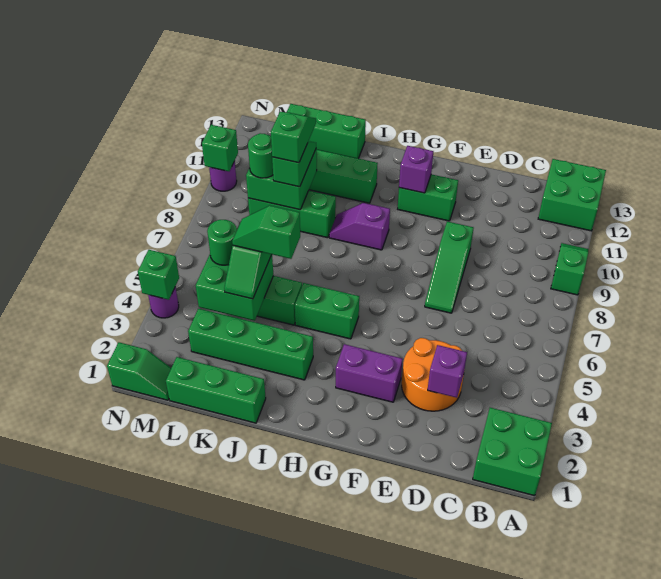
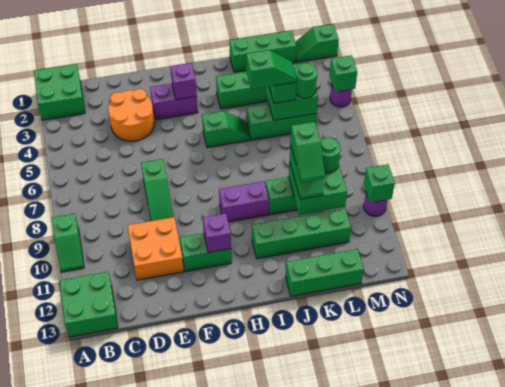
purple 1x1 brick [428,345,467,398] -> purple 1x1 brick moved to [170,63,197,100]
none -> orange 2x2 brick [128,217,184,280]
green 1x3 slope [425,221,473,313] -> green 1x3 slope turned to [141,159,174,221]
green 1x2 brick [295,283,359,339] -> green 1x2 slope [202,111,250,148]
purple 1x2 slope [329,203,390,250] -> purple 1x2 brick [219,181,269,222]

